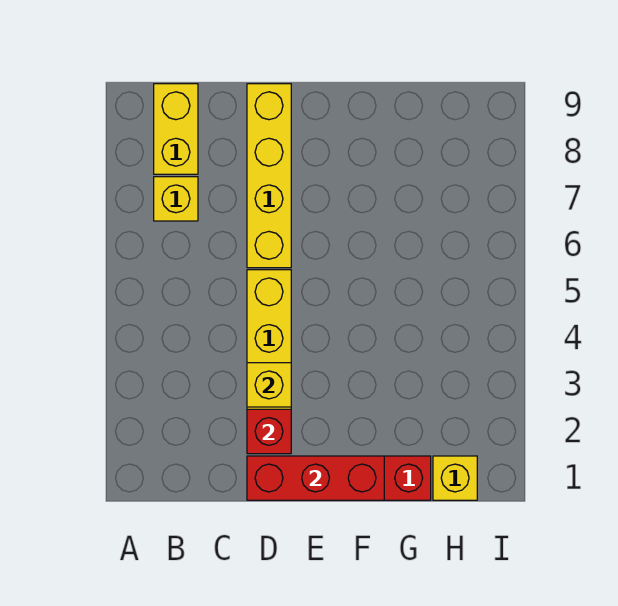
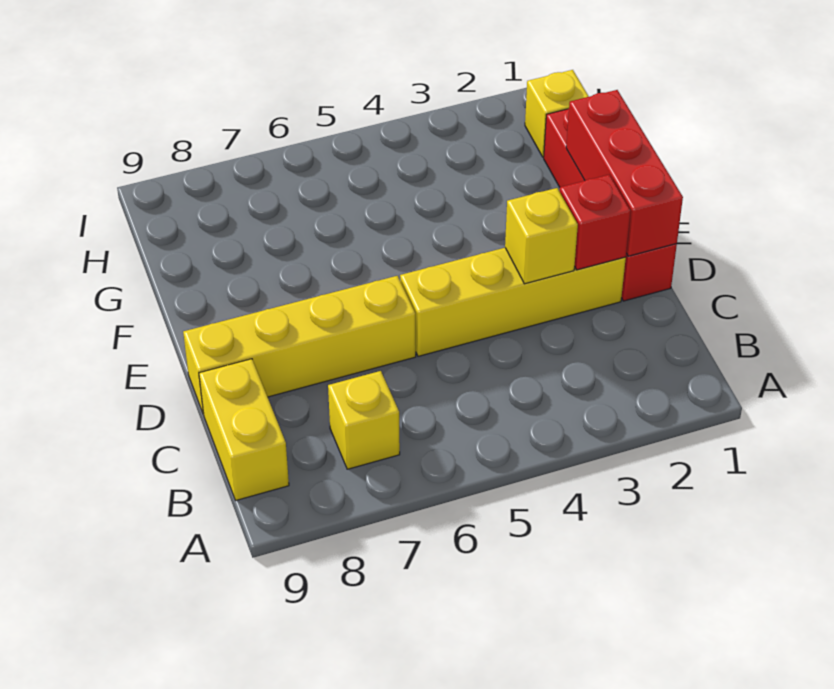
yellow 1x2 brick [154,84,198,174] -> yellow 1x2 brick turned to [199,359,289,500]

